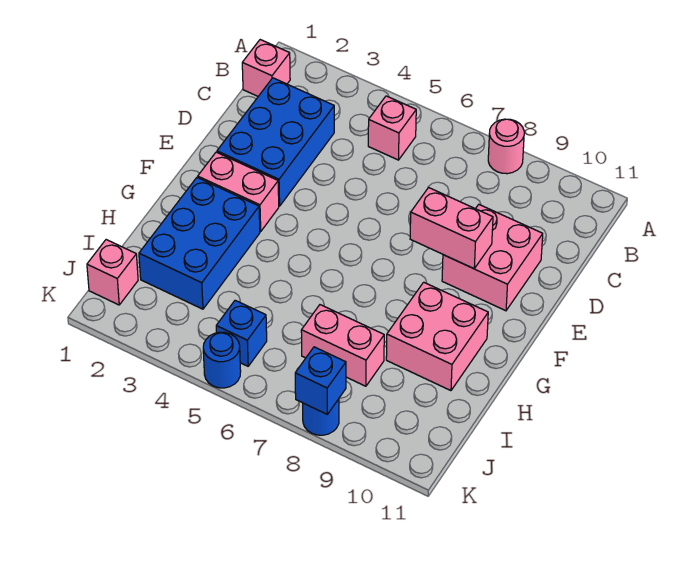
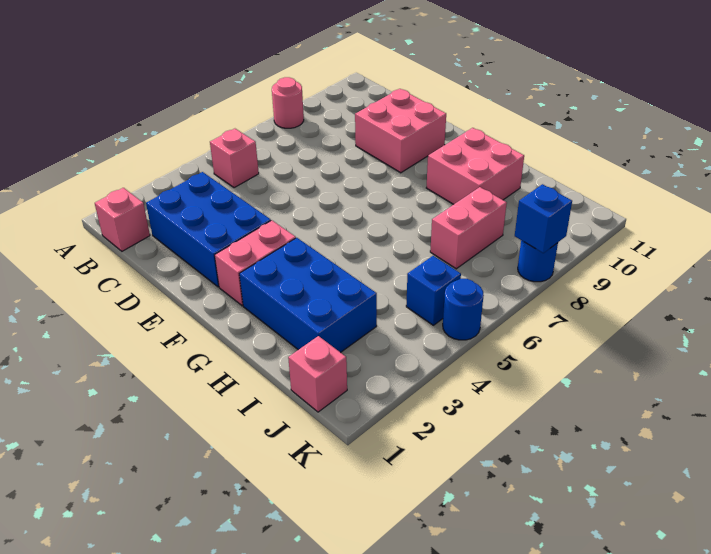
pink 1x2 brick [410,188,493,269] -> none

